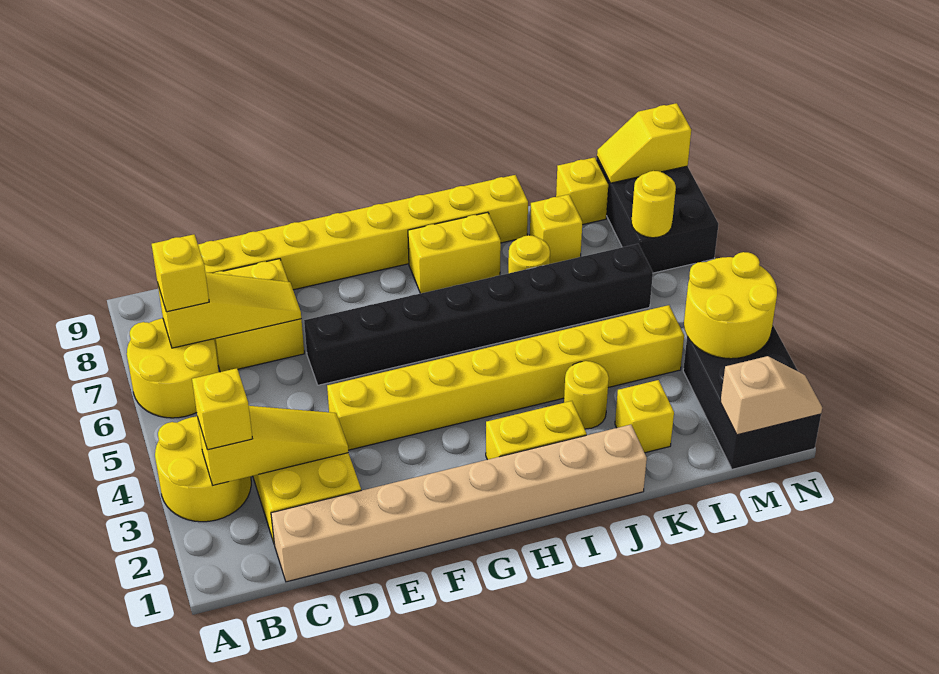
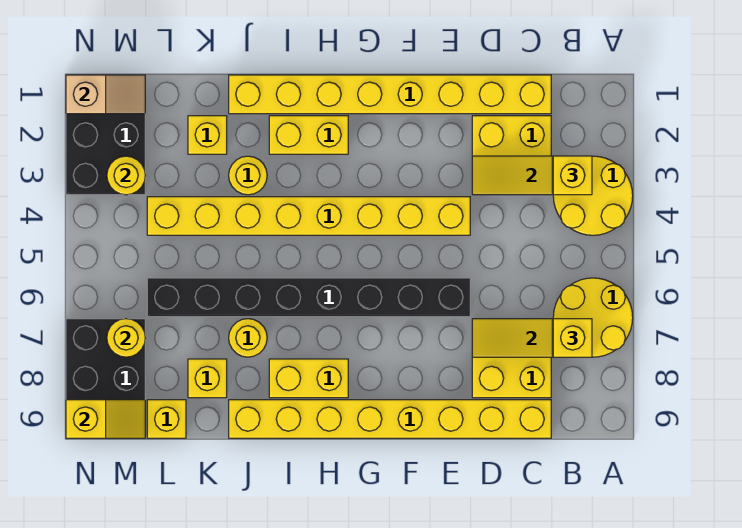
tan 1x8 brick [271,425,647,582] -> yellow 1x8 brick [229,75,551,114]
tan 1x2 slope [720,356,822,435] -> tan 1x2 slope turned to [66,75,145,114]
yellow 2x2 round brick [684,252,777,359] -> yellow 1x1 round brick [107,156,145,195]

